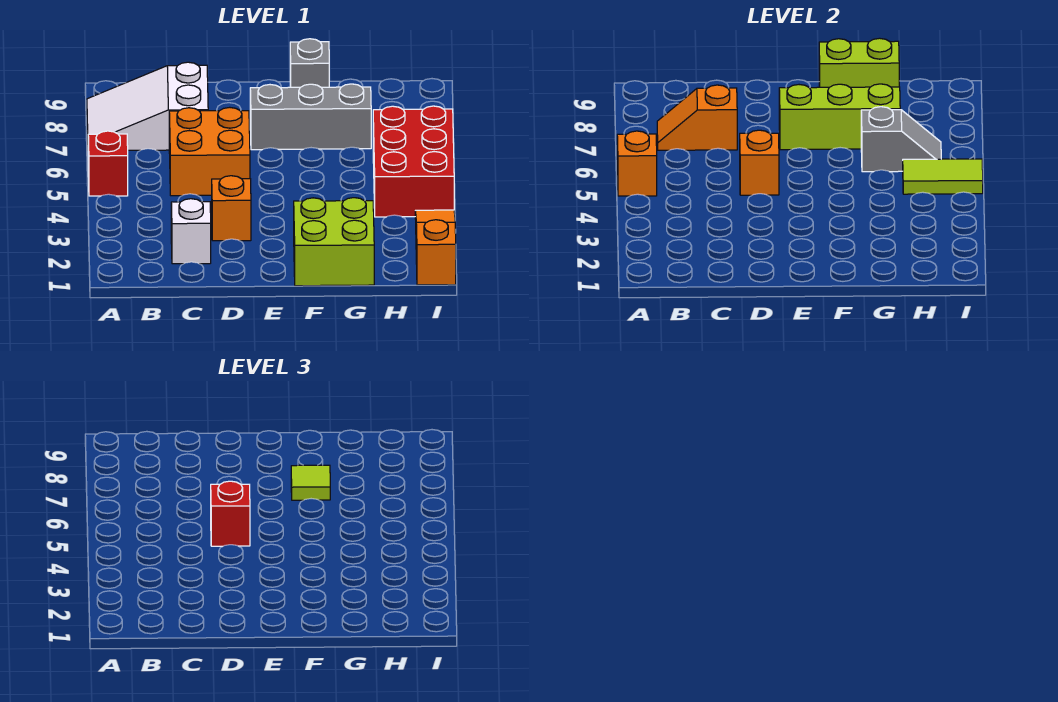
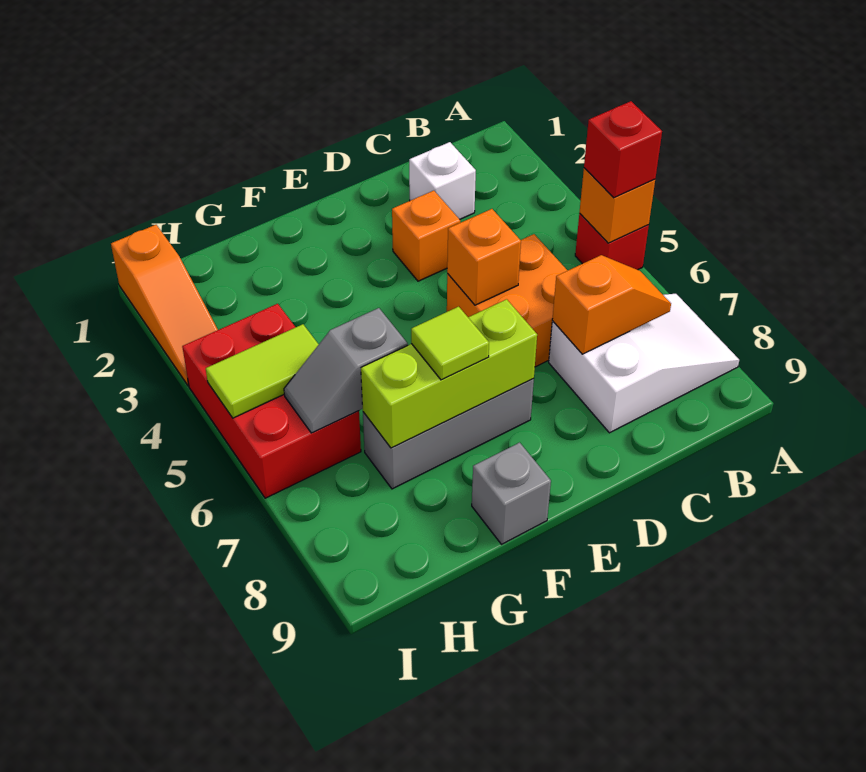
red 1x1 brick [211,481,250,546] -> red 1x1 brick moved to [584,101,662,198]
lime 2x2 brick [294,198,374,286] -> none
lime 1x2 brick [819,38,899,87] -> none

